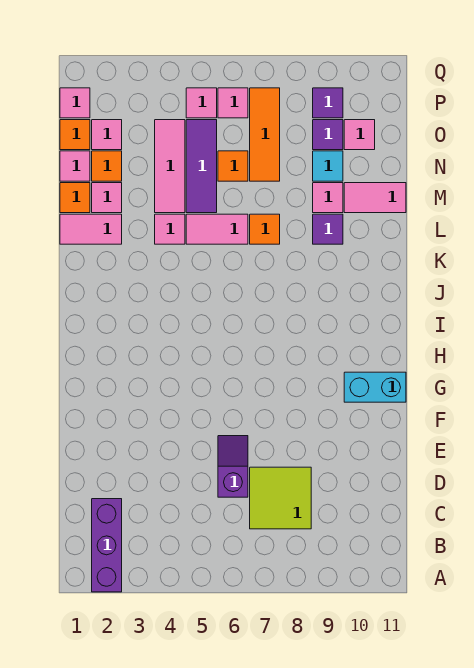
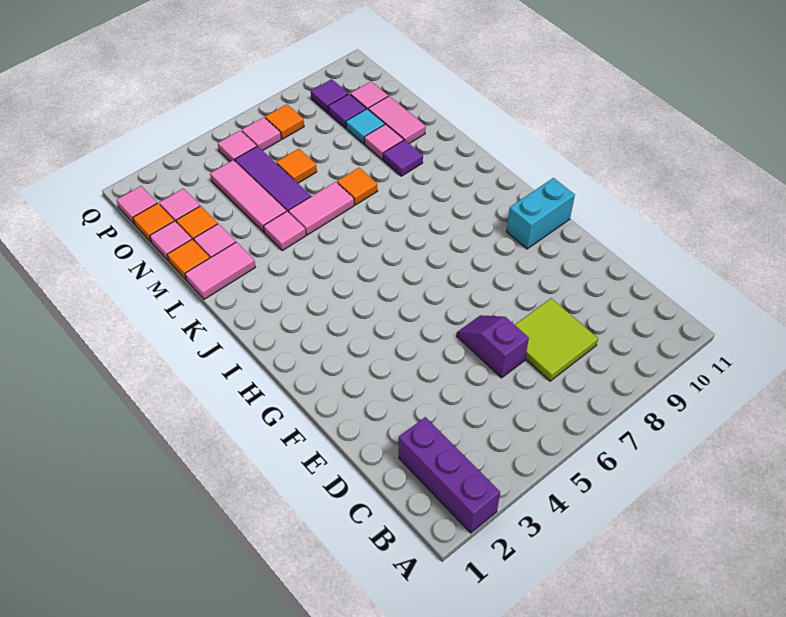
pink 1x2 tile [344,183,406,213] -> pink 1x2 tile turned to [368,96,426,143]
orange 1x3 tile [250,88,280,181] -> orange 1x1 tile [265,104,304,139]

